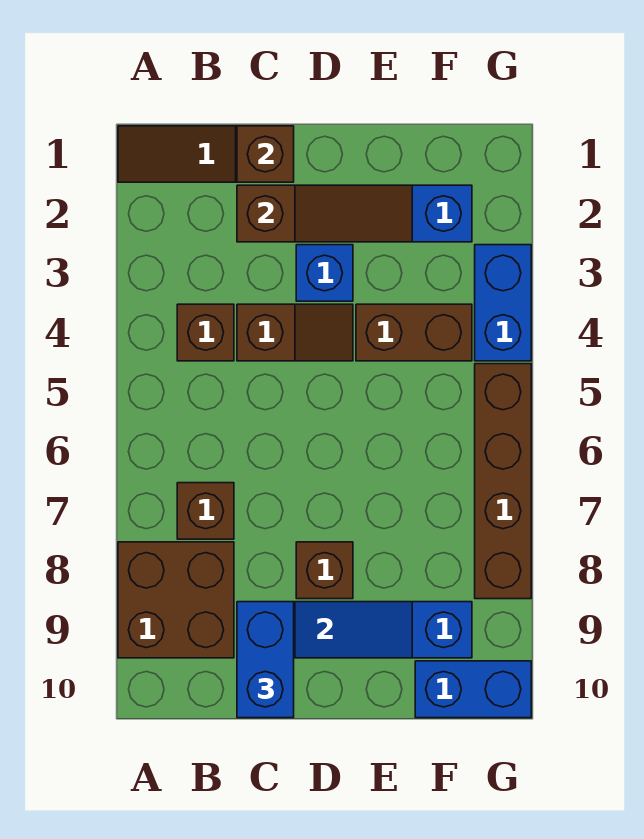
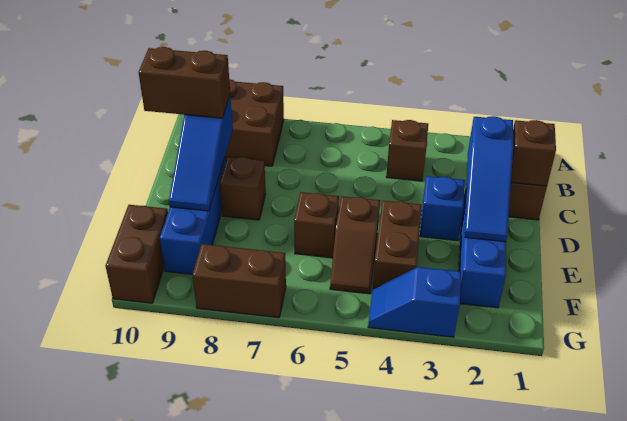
brown 1x1 brick [177,483,234,539] -> brown 1x1 brick moved to [294,192,339,258]
brown 1x3 slope [237,185,412,242] -> blue 1x3 slope [465,116,513,242]
brown 1x2 slope [237,304,353,361] -> brown 1x2 slope moved to [330,196,380,294]
blue 1x2 brick [237,602,294,718] -> brown 1x2 brick [139,47,230,118]
blue 1x2 brick [415,661,531,718] -> brown 1x2 brick [106,205,168,303]
blue 1x2 brick [475,245,531,361] -> blue 1x2 slope [368,267,461,337]
brown 1x4 brick [475,364,531,599] -> brown 1x2 brick [192,244,286,318]

